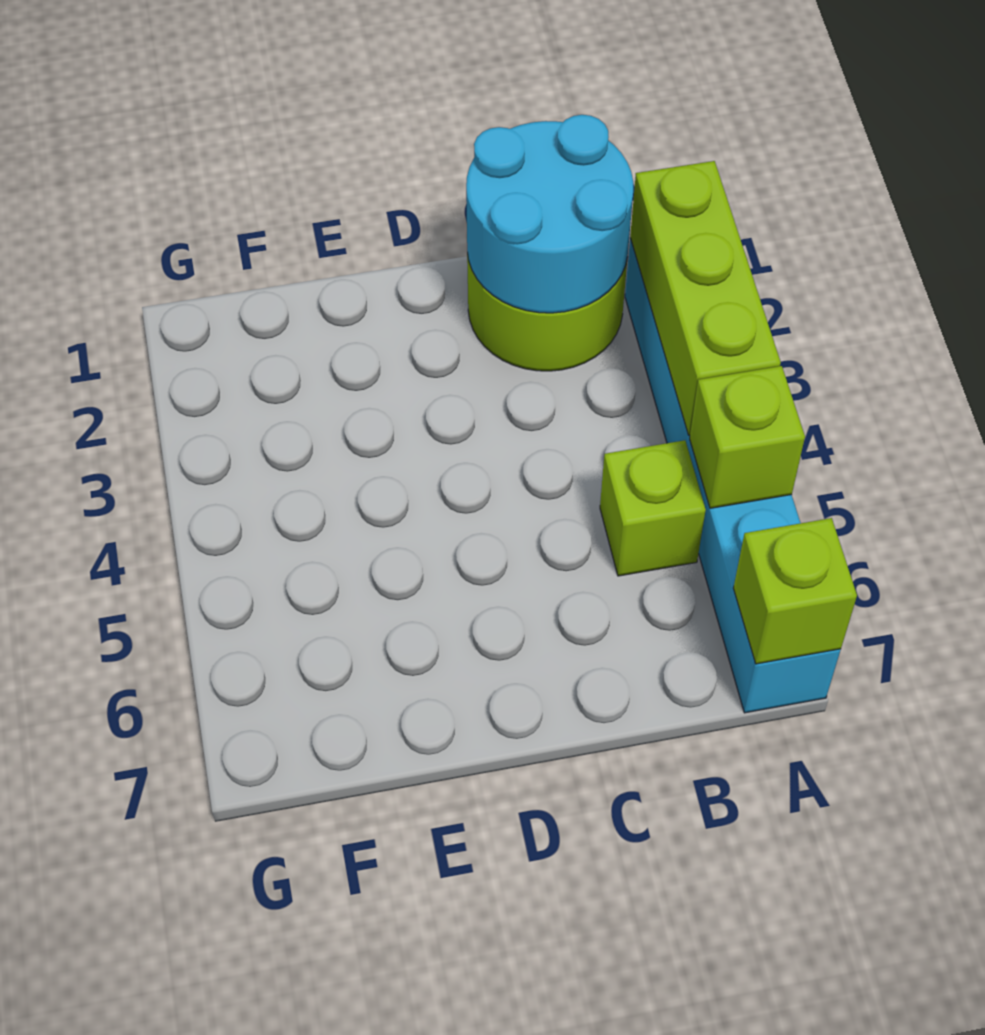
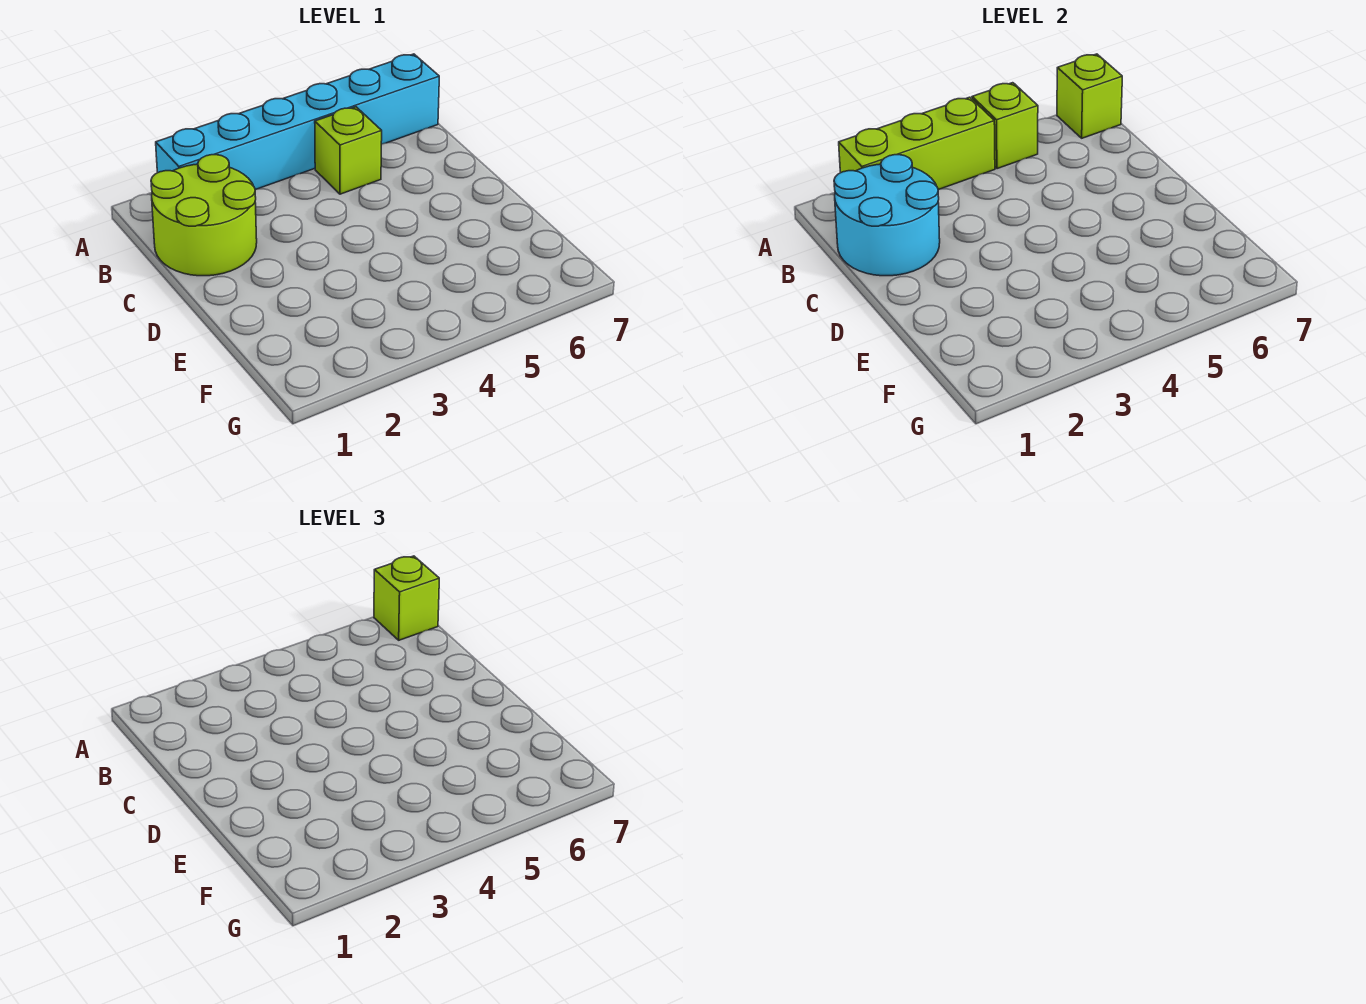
none -> lime 1x1 brick [374,556,439,640]

